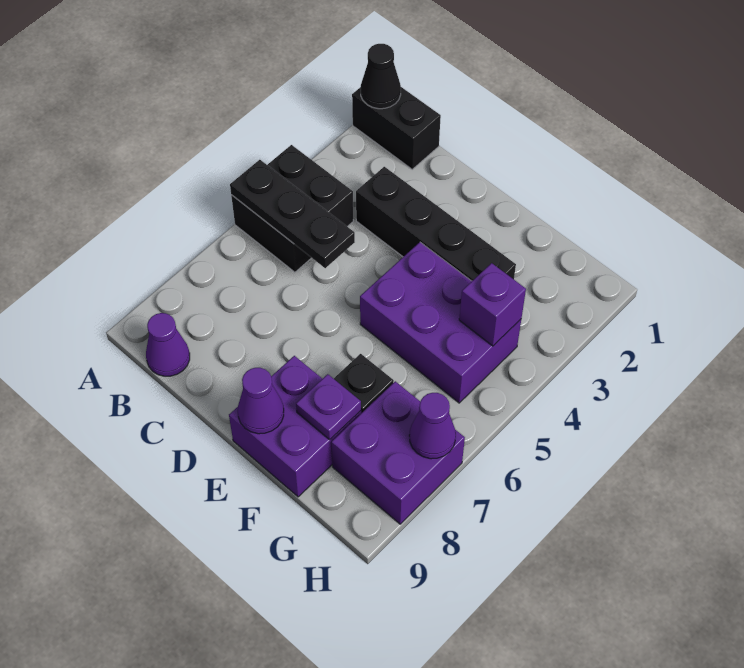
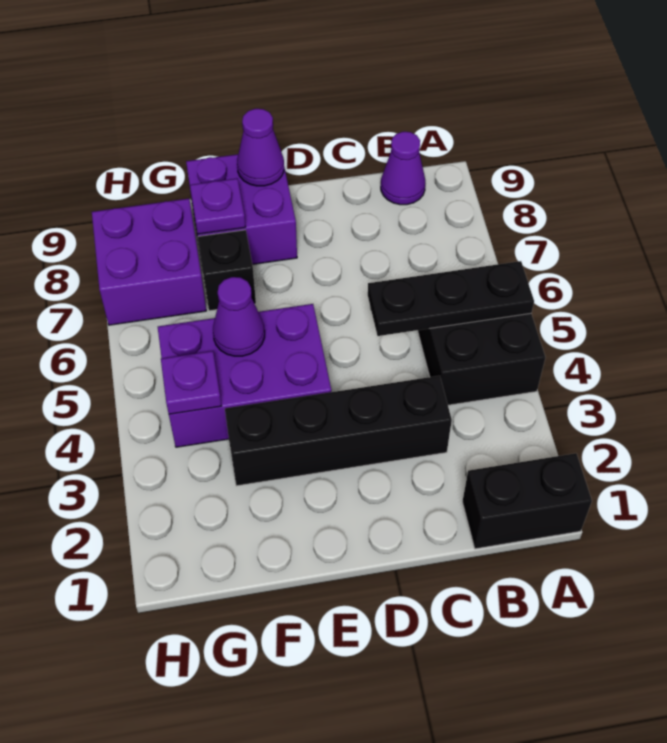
black 1x1 cone [361,44,401,109] -> none
purple 1x1 brick [459,263,526,346] -> purple 1x1 plate [161,351,221,414]
purple 1x1 cone [409,393,456,459] -> purple 1x1 cone moved to [213,277,265,356]

